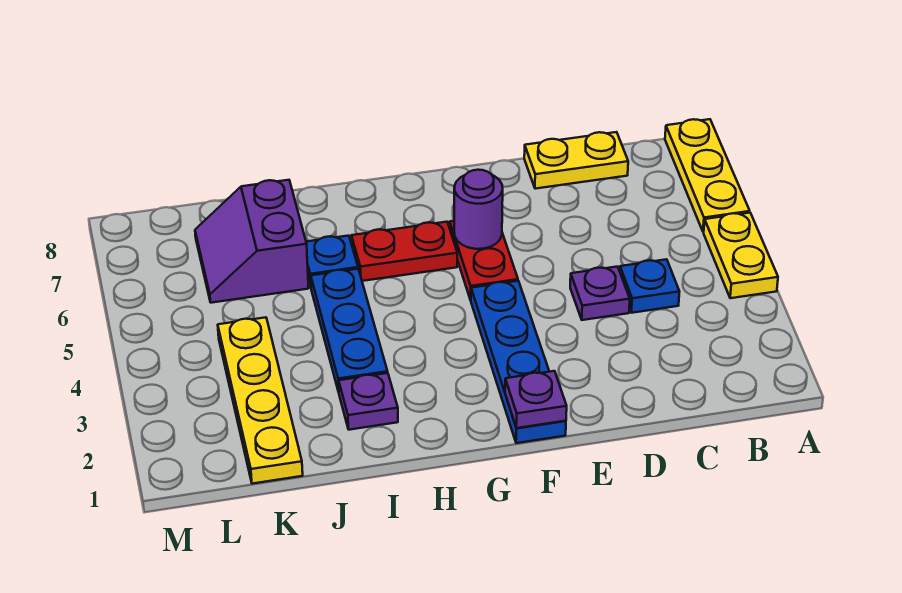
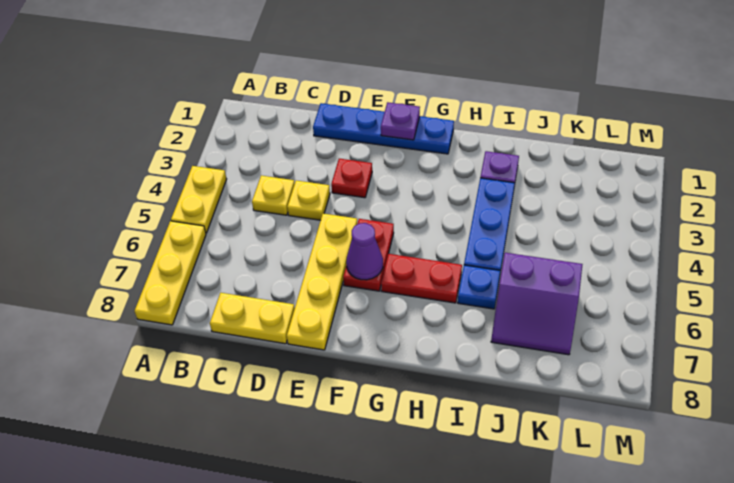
blue 1x1 plate [620,259,680,313] -> yellow 1x1 plate [252,176,295,215]
purple 1x1 plate [570,267,630,320] -> yellow 1x1 plate [287,181,330,220]
none -> red 1x1 plate [331,159,372,198]
blue 1x4 plate [471,281,566,443] -> blue 1x4 plate turned to [313,103,454,154]
purple 1x1 round brick [454,170,503,249] -> purple 1x1 cone [346,223,383,280]
purple 2x2 slope [195,180,308,303] -> purple 2x2 slope turned to [491,253,583,355]
yellow 1x4 plate [218,317,303,484] -> yellow 1x4 plate moved to [287,214,357,350]

